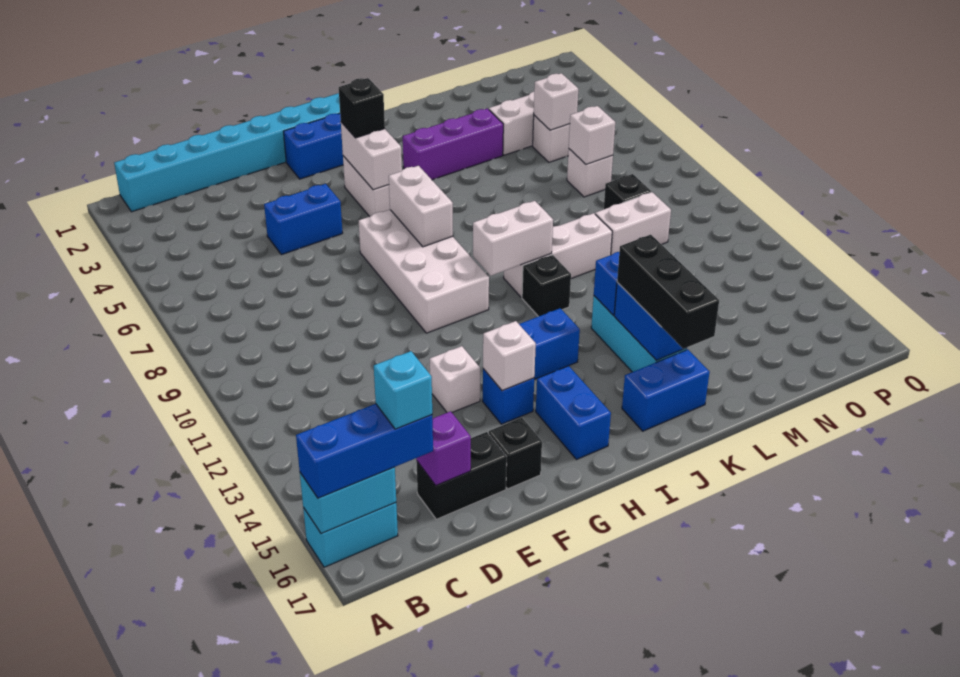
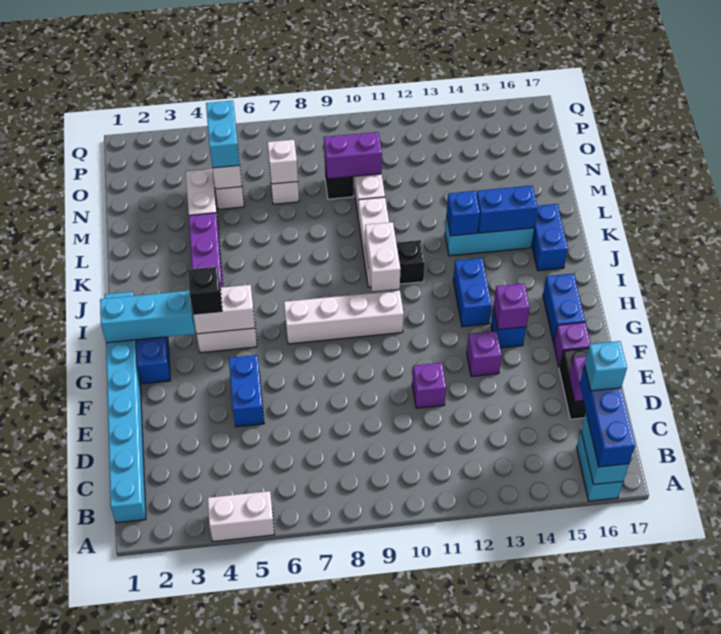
none -> purple 1x1 brick [412,363,446,408]
white 1x1 brick [430,346,480,413] -> purple 1x1 brick [467,331,502,377]
black 1x1 brick [489,418,542,489] -> purple 1x1 brick [554,322,591,367]
white 2x4 brick [359,210,489,333] -> white 1x4 brick [284,290,404,344]
white 1x1 brick [483,321,536,391] -> purple 1x1 brick [493,283,530,330]
none -> cyan 1x3 brick [100,291,195,343]
white 1x2 brick [389,166,453,247] -> white 1x2 brick moved to [208,491,275,542]
blue 1x2 brick [536,366,611,460] -> blue 1x2 brick turned to [543,273,585,343]
black 1x3 brick [617,235,719,349] -> none
none -> cyan 1x2 brick [206,101,240,168]
none -> purple 1x2 brick [324,132,382,179]

